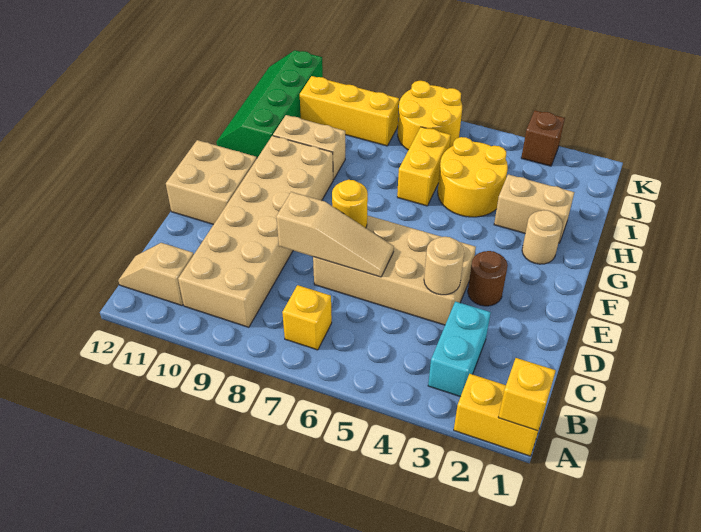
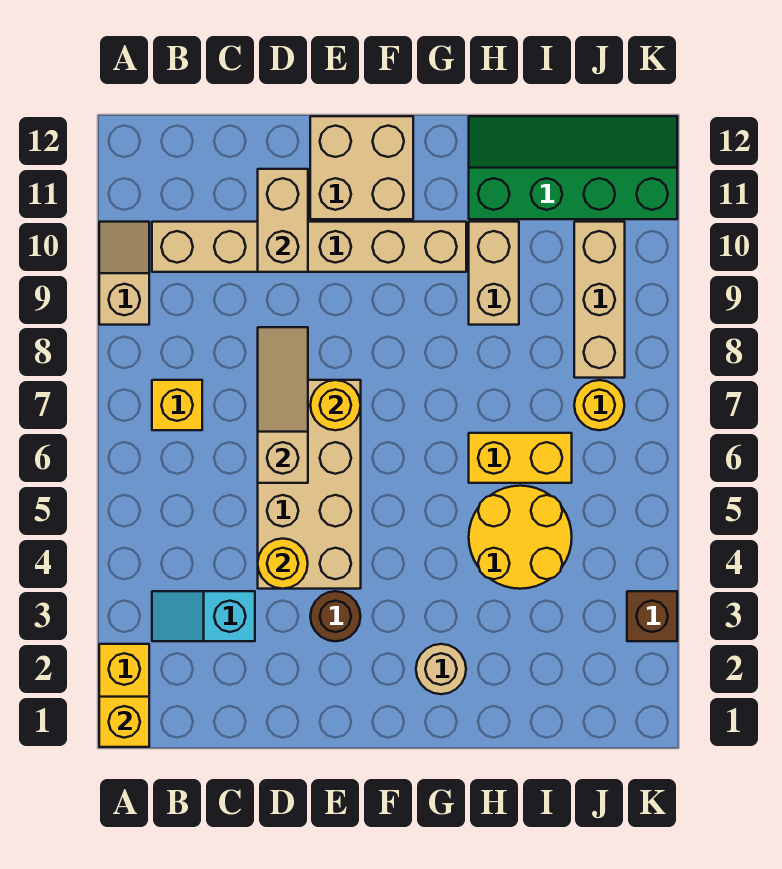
cyan 1x2 brick [428,301,491,397] -> cyan 1x2 slope [152,591,255,641]
tan 2x6 brick [178,136,333,327] -> tan 1x6 brick [152,222,466,272]
tan 1x2 slope [118,243,194,306] -> tan 1x2 slope moved to [99,222,149,325]
tan 1x1 round brick [424,237,464,295] -> yellow 1x1 round brick [258,538,308,589]
tan 1x3 slope [276,192,394,277] -> tan 1x3 slope turned to [258,327,308,483]
tan 1x2 brick [494,174,574,243] -> tan 1x2 brick moved to [258,169,308,272]
yellow 2x2 round brick [398,81,462,150] -> yellow 1x1 round brick [574,380,624,430]
yellow 1x3 brick [300,76,399,146] -> tan 1x3 brick [574,222,625,378]

